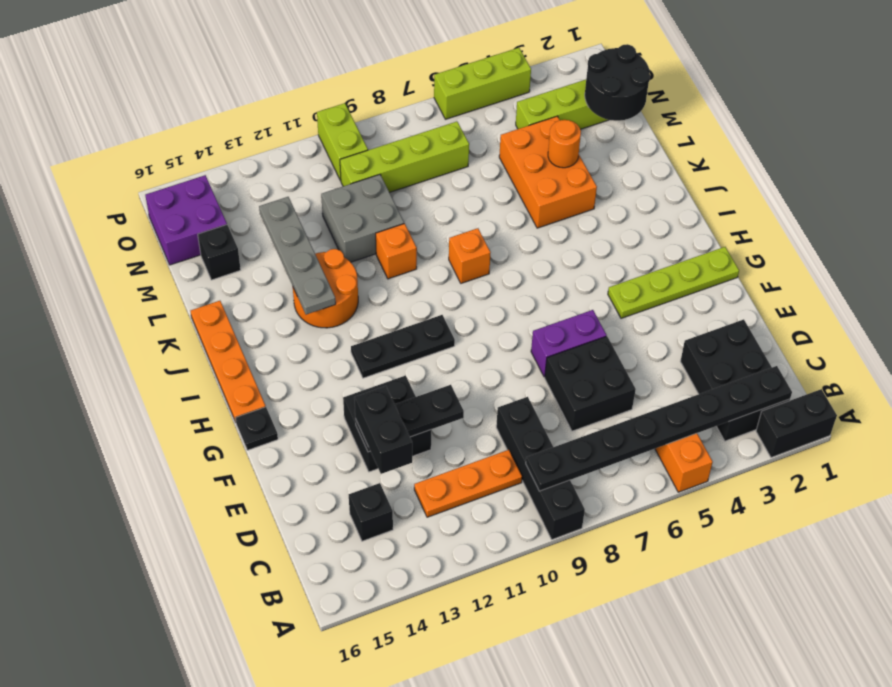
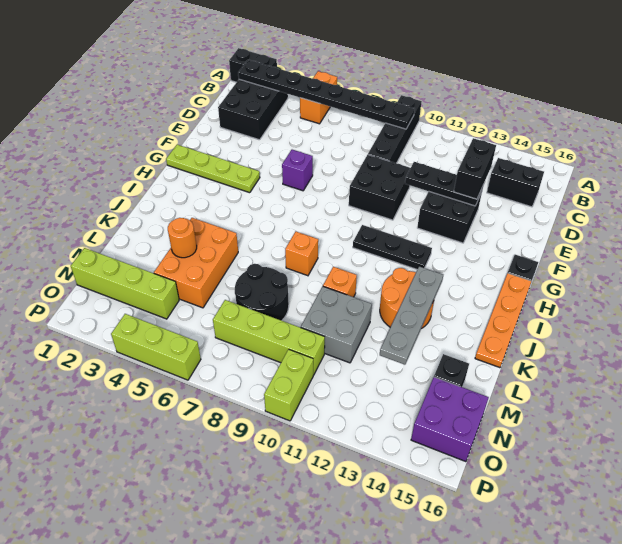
orange 1x3 plate [414,450,522,517] -> none
black 1x1 brick [349,483,393,541] -> black 1x2 brick [487,158,544,207]
black 2x2 brick [545,336,636,431] -> black 2x2 brick moved to [349,155,410,220]
purple 1x2 brick [531,310,607,377] -> purple 1x1 brick [282,150,313,191]
black 2x2 round brick [585,44,650,121] -> black 2x2 round brick moved to [235,264,289,321]

